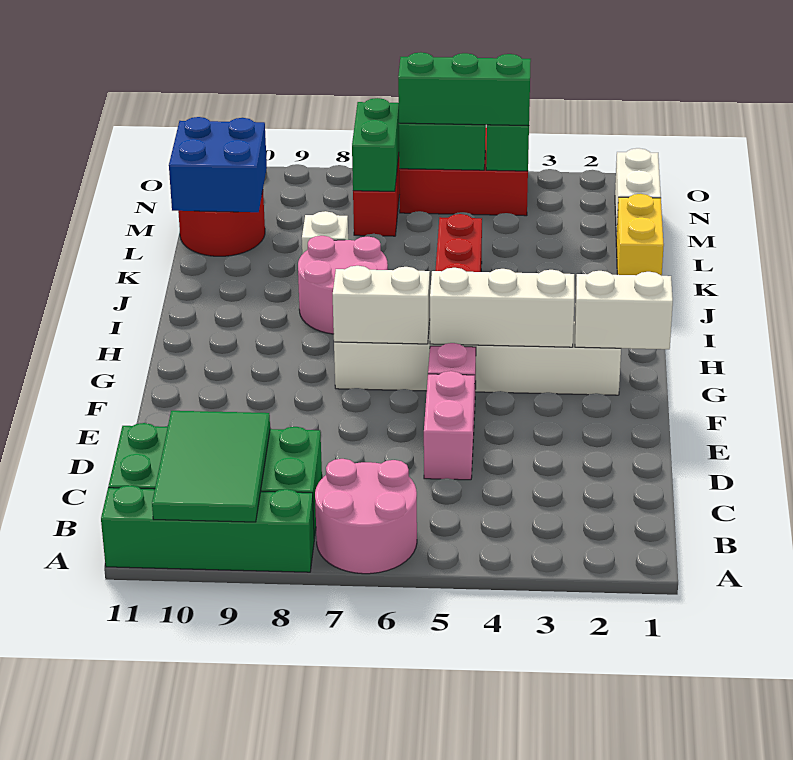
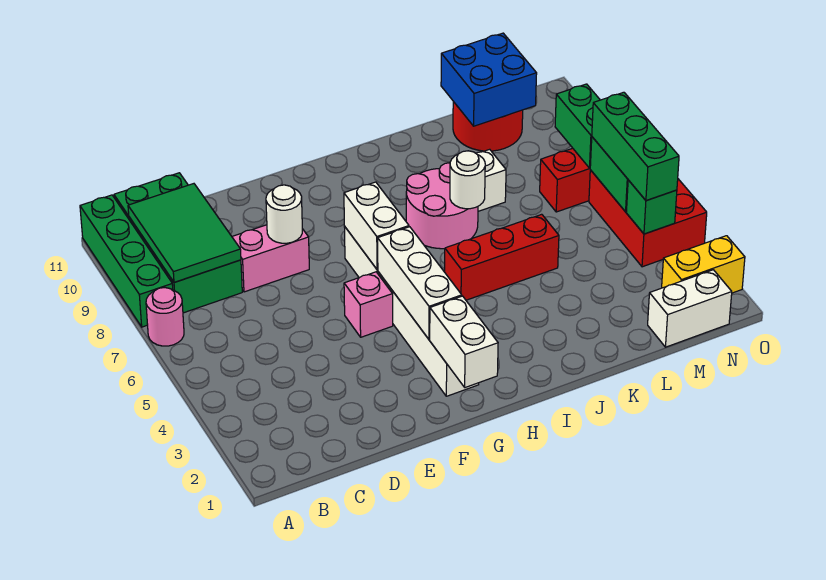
pink 2x2 round brick [315,459,417,574] -> pink 1x1 round brick [146,288,184,346]
green 2x3 tile [152,411,270,522] -> green 2x3 tile turned to [128,184,241,282]
pink 1x2 brick [424,371,475,480] -> pink 1x2 brick moved to [232,225,309,292]
none -> white 1x1 round brick [266,185,302,243]
none -> white 1x1 round brick [450,151,485,209]
yellow 1x2 brick [616,194,664,276] -> yellow 1x2 brick moved to [662,236,745,293]
green 1x2 brick [352,98,399,191] -> green 1x2 brick turned to [555,84,600,168]

